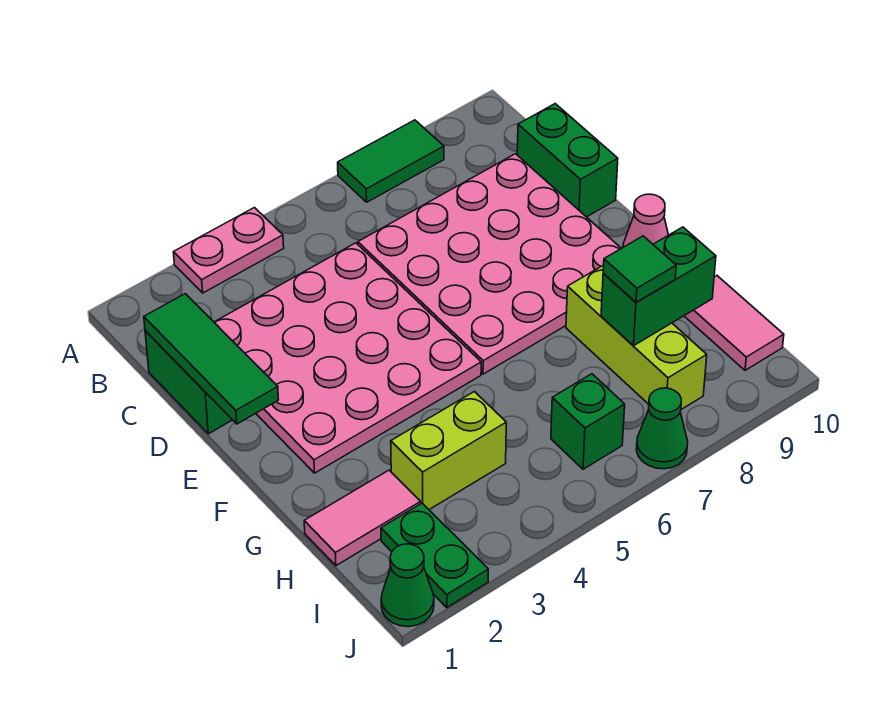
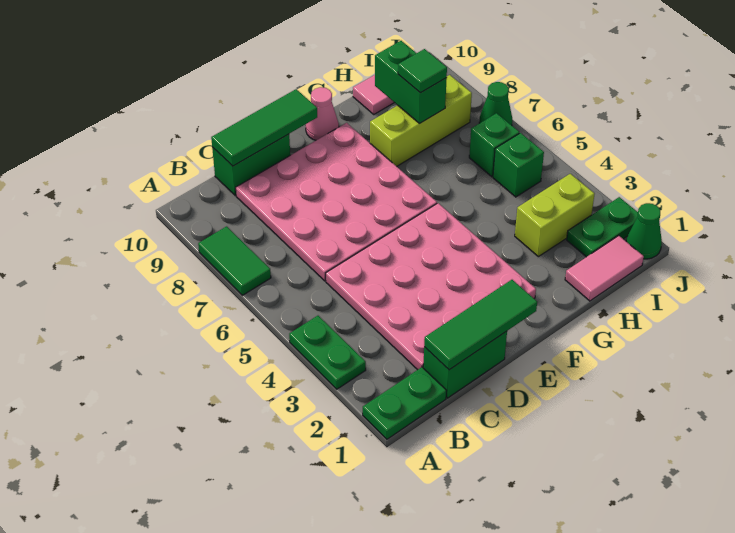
none -> green 1x2 plate [363,367,446,439]
pink 1x2 plate [173,208,284,293] -> green 1x2 plate [289,316,366,389]
none -> green 1x3 tile [211,89,317,166]
pink 1x2 tile [304,470,421,566] -> pink 1x2 tile turned to [565,236,644,301]
lime 1x2 brick [391,392,506,510] -> lime 1x2 brick turned to [515,174,594,257]
none -> green 1x1 brick [493,133,544,197]

